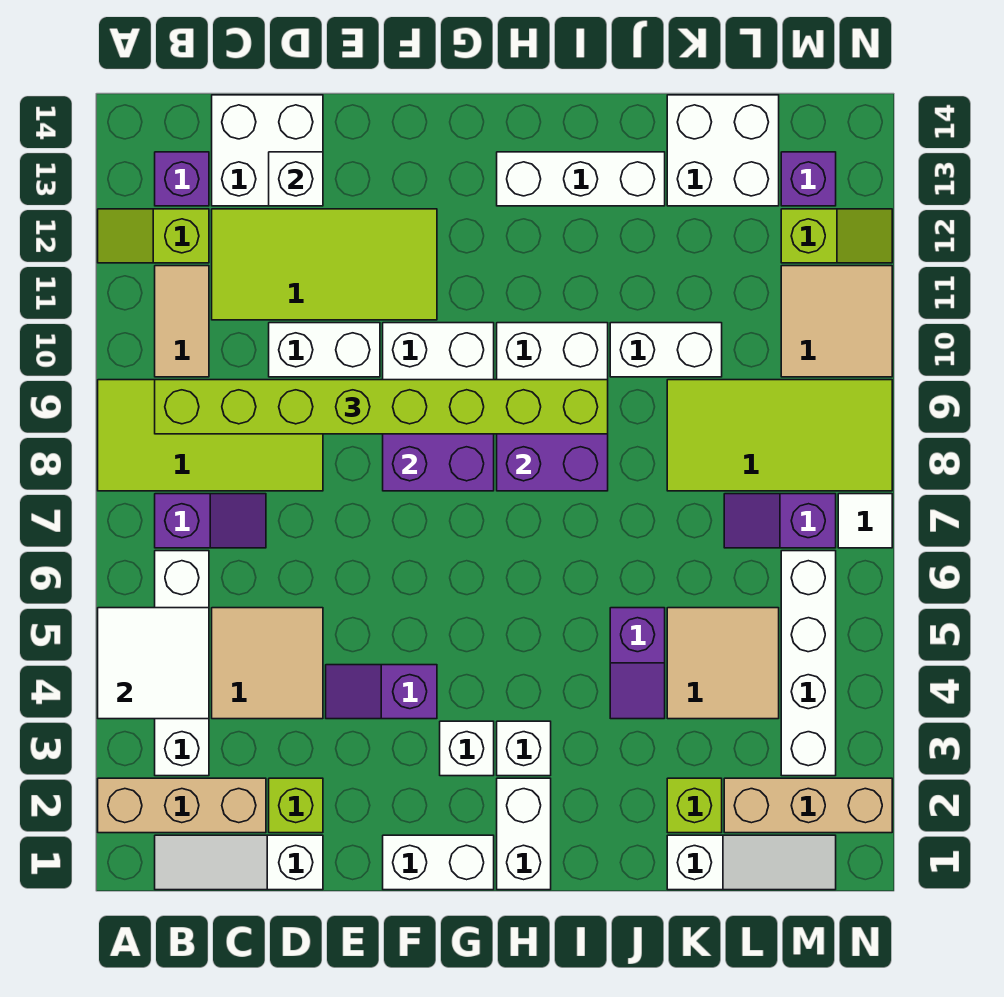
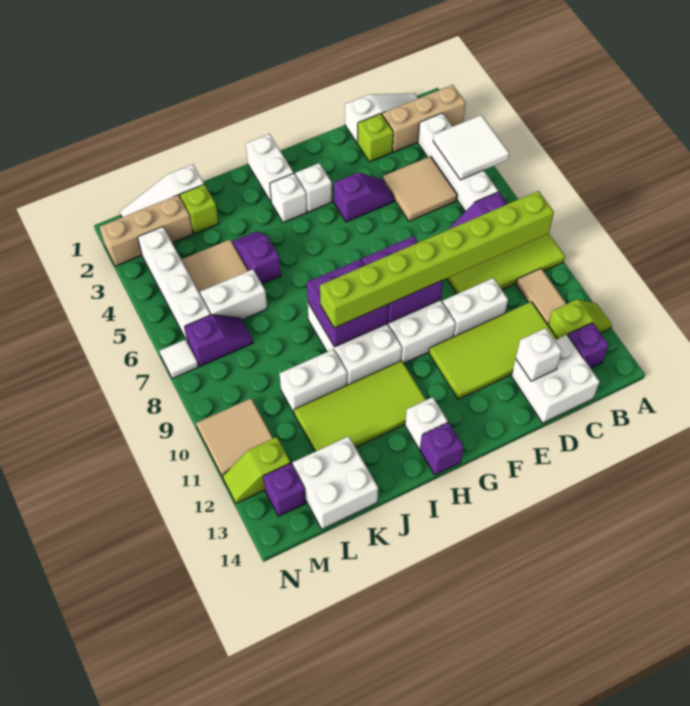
white 1x2 brick [383,835,494,890] -> white 1x2 brick moved to [200,269,267,320]
white 1x3 brick [497,152,665,206] -> white 1x1 brick [405,397,448,449]
none -> purple 1x1 brick [420,422,464,475]
lime 2x4 tile [667,380,892,491] -> lime 2x4 tile moved to [294,361,426,452]

